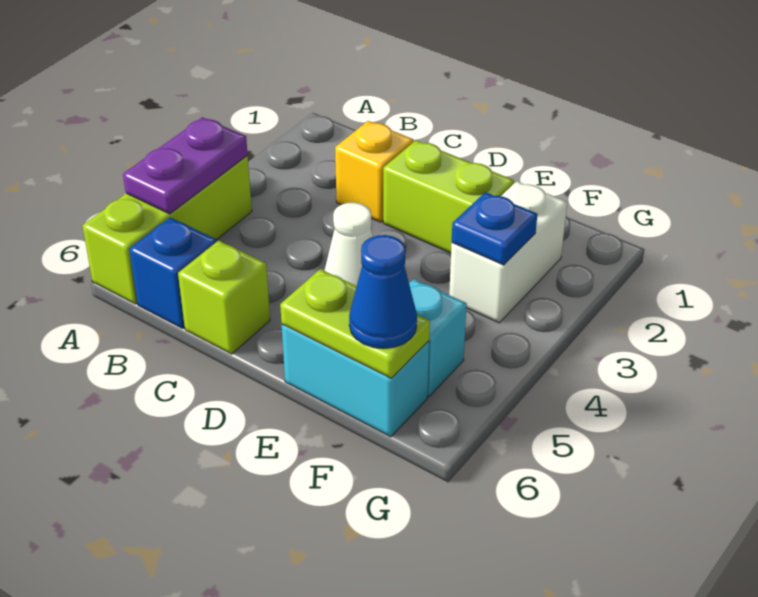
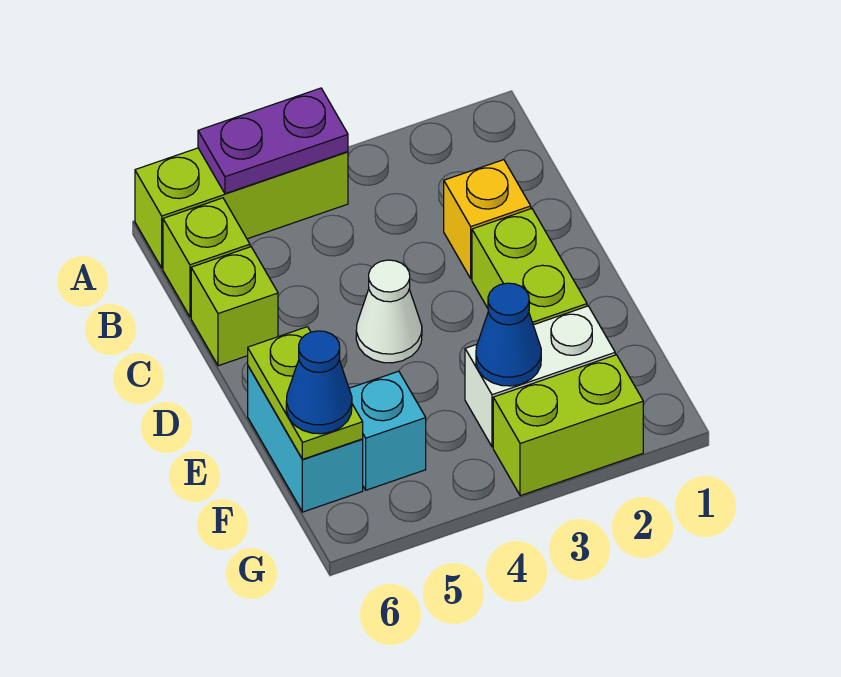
blue 1x1 brick [129,217,216,329] -> lime 1x1 brick [163,198,250,317]
blue 1x1 plate [452,192,537,265] -> blue 1x1 cone [476,283,541,386]
none -> lime 1x2 brick [493,355,643,496]

